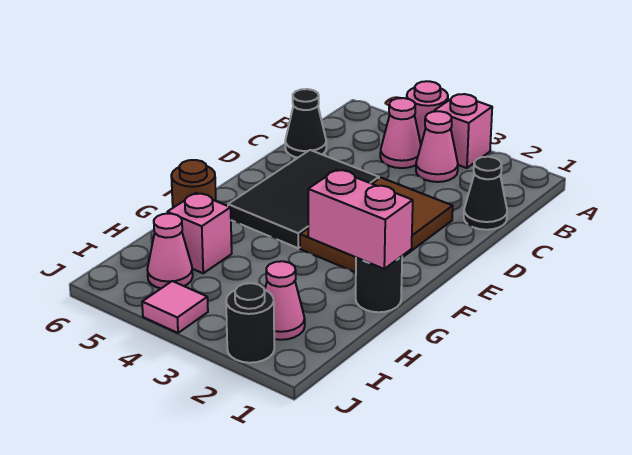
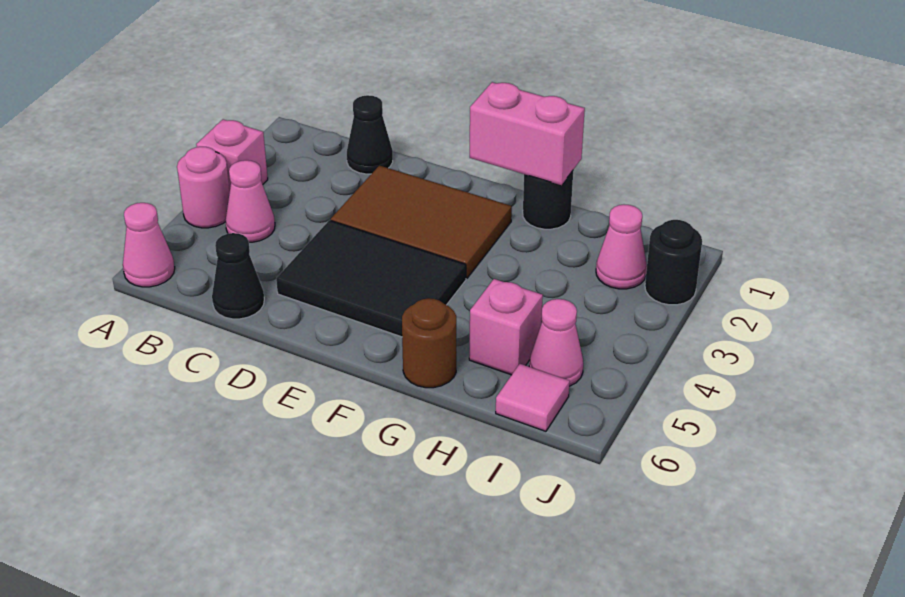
pink 1x1 cone [416,111,458,182] -> pink 1x1 cone moved to [123,203,175,287]
pink 1x2 brick [308,170,413,269] -> pink 1x2 brick turned to [470,82,585,185]
pink 1x1 tile [142,281,208,333] -> pink 1x1 tile moved to [496,364,570,431]

